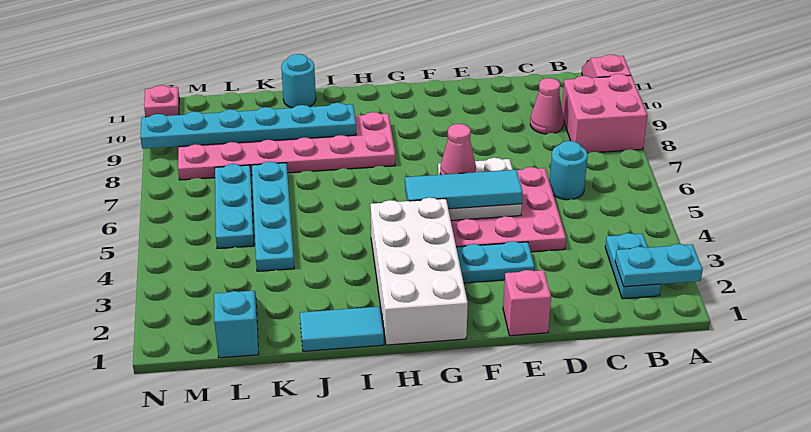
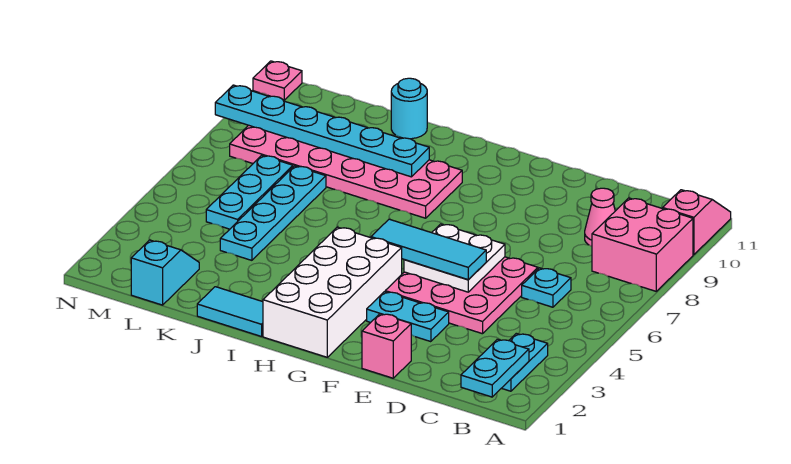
cyan 1x2 plate [615,244,703,287] -> cyan 1x2 plate turned to [461,339,529,397]
cyan 1x1 round brick [550,141,588,200] -> cyan 1x1 plate [522,268,571,307]
pink 1x1 cone [440,124,476,175] -> none

